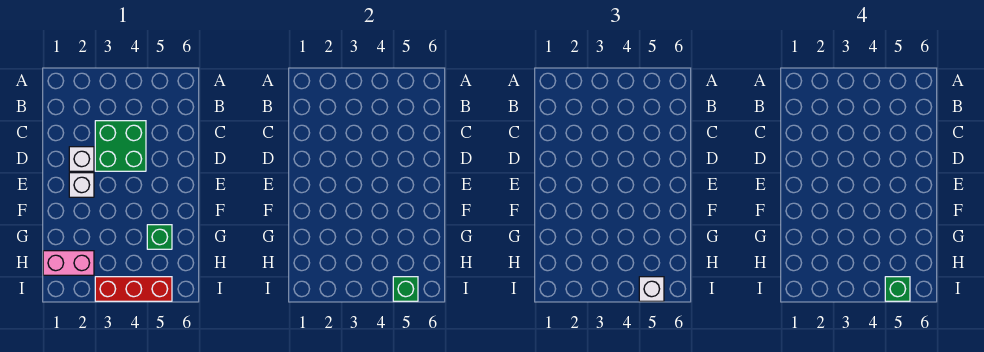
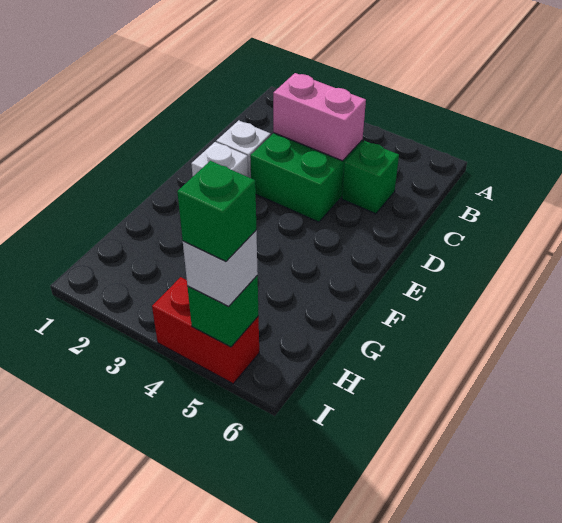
green 1x1 brick [147,225,172,249] -> green 1x1 brick moved to [342,141,399,214]
pink 1x2 brick [43,251,94,275] -> pink 1x2 brick moved to [273,73,366,161]
red 1x3 brick [95,277,172,301] -> red 1x2 brick [152,277,259,384]

